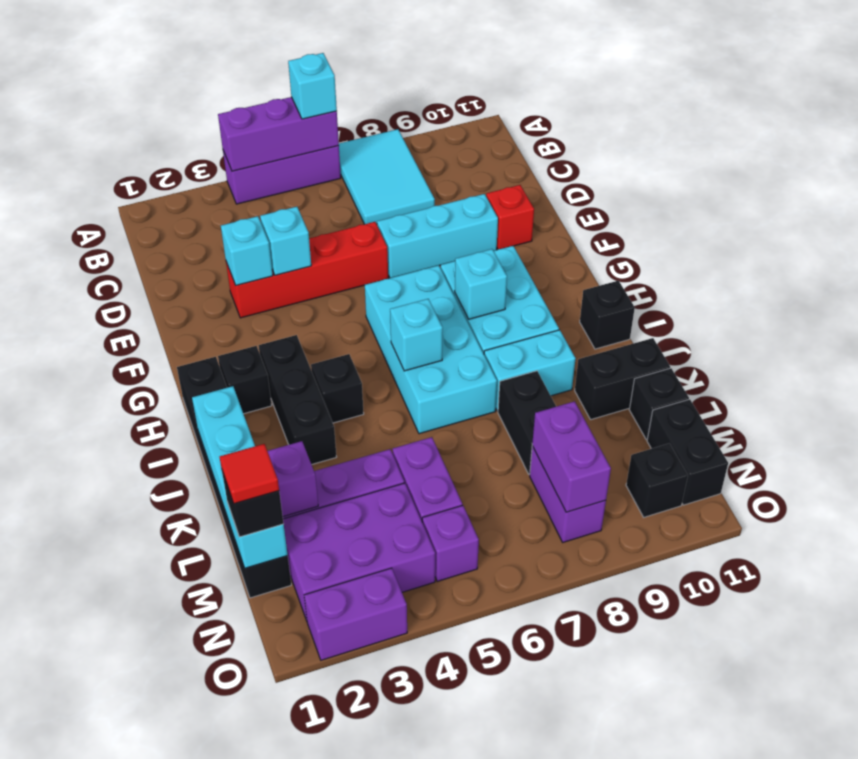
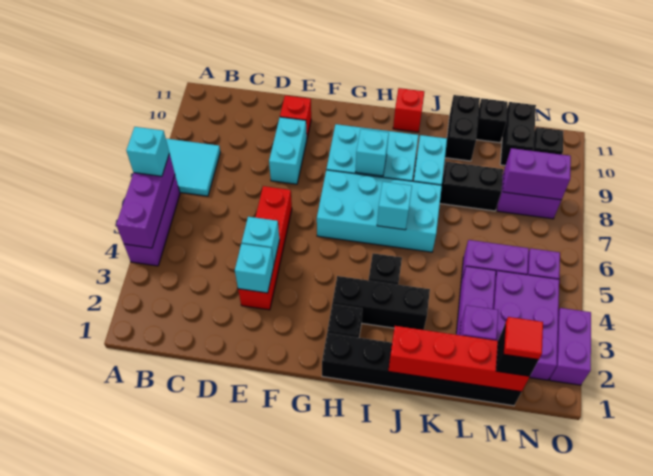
cyan 2x3 tile [339,129,435,224] -> cyan 2x2 tile [166,139,220,196]
cyan 1x3 brick [377,194,498,278] -> cyan 1x2 brick [269,117,307,184]
black 1x1 brick [580,281,635,349] -> red 1x1 brick [393,88,424,132]
cyan 1x4 brick [192,386,288,568] -> red 1x4 brick [388,326,530,392]
black 1x2 brick [647,399,728,505] -> black 1x2 brick turned to [500,102,536,166]

